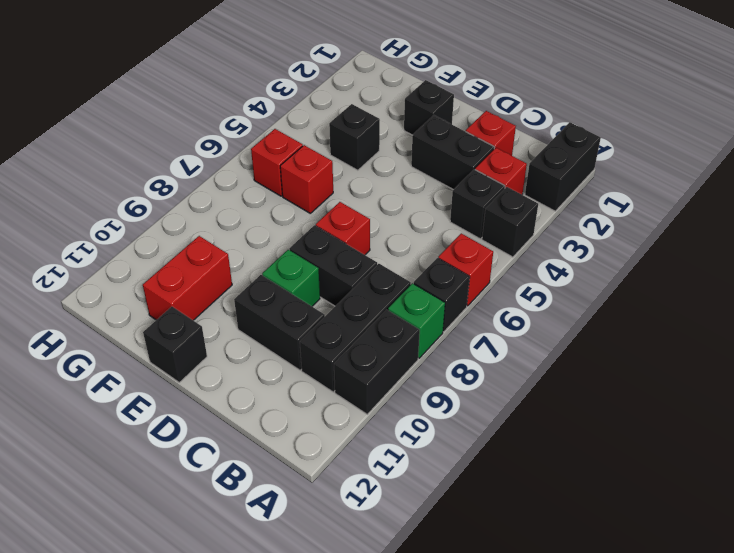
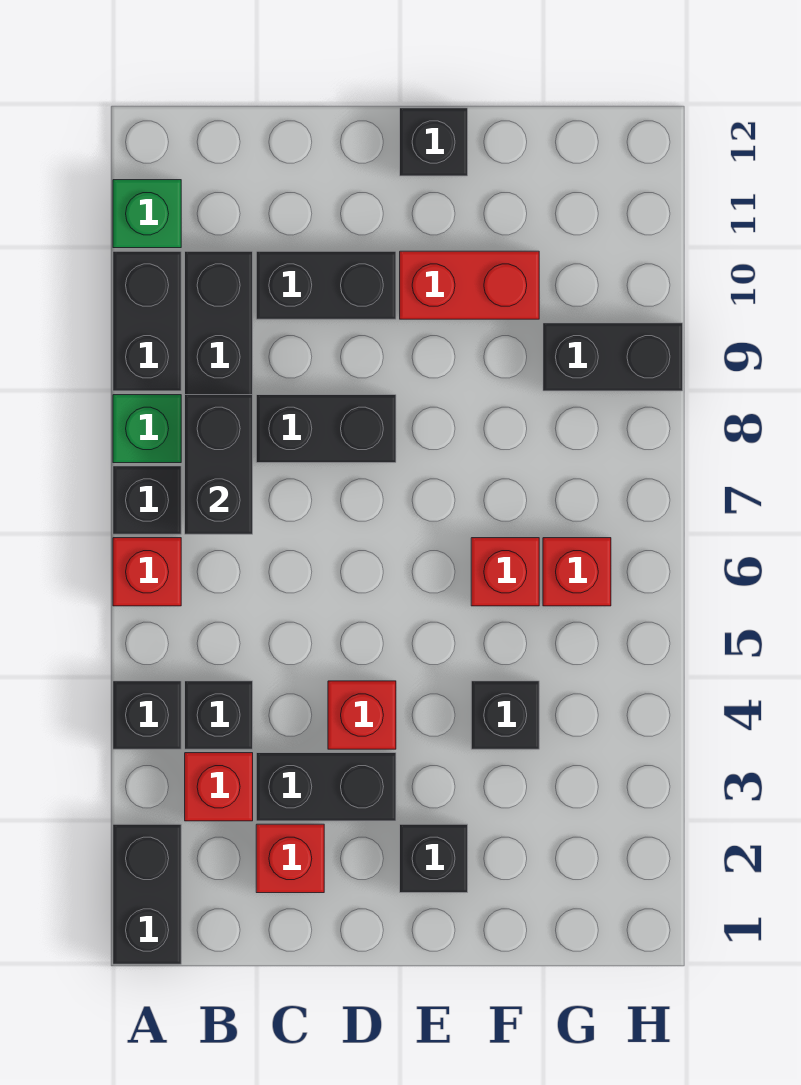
none -> black 1x2 brick [185,395,253,534]
red 1x1 brick [316,202,370,255] -> red 1x1 brick moved to [328,681,396,749]
green 1x1 brick [262,250,320,306] -> green 1x1 brick moved to [113,180,181,248]
red 1x2 brick [143,236,232,320] -> red 1x2 brick turned to [400,251,539,319]
none -> black 1x2 brick [543,323,683,391]

